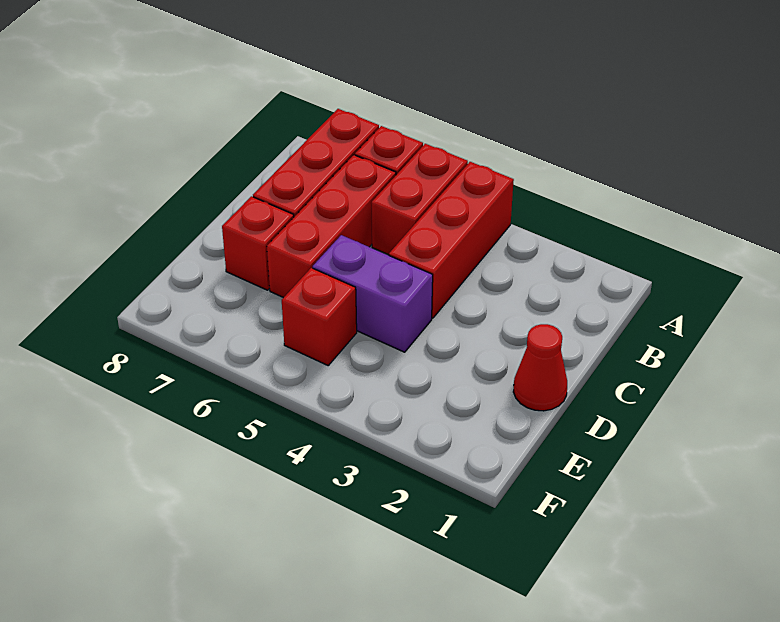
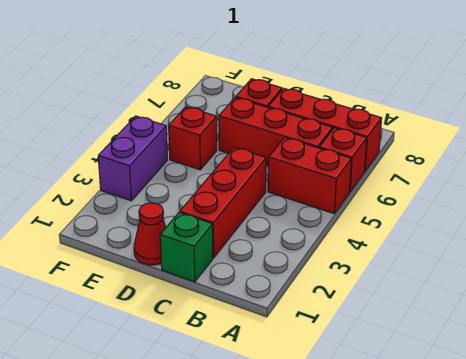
red 1x3 brick [389,162,514,318] -> red 1x3 brick turned to [180,147,266,258]
none -> green 1x1 brick [160,213,213,282]
purple 1x2 brick [313,235,433,352] -> purple 1x2 brick moved to [98,116,167,201]

